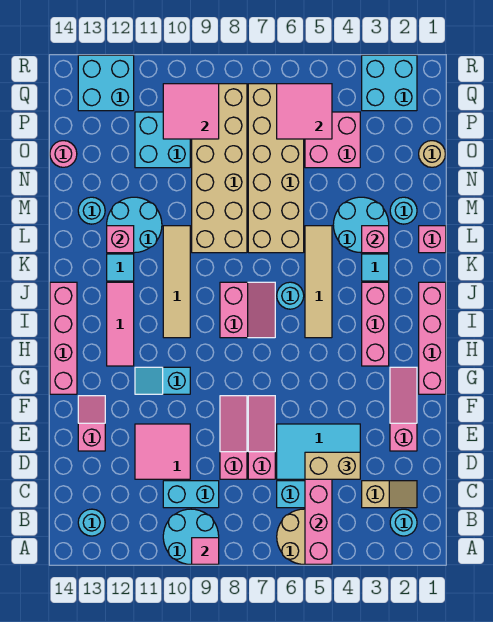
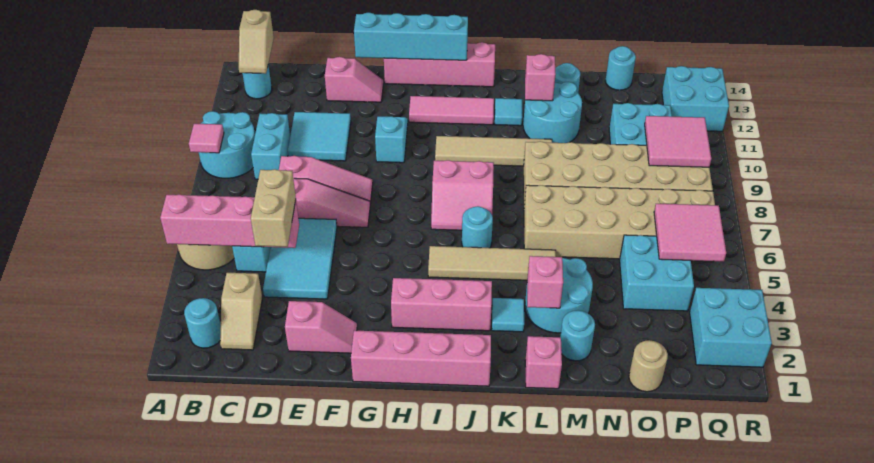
none -> tan 1x2 slope [239,10,274,74]
pink 2x2 tile [135,424,190,479] -> cyan 2x2 tile [288,112,351,161]
pink 1x3 slope [390,367,417,451] -> pink 1x2 slope [285,301,357,353]
none -> cyan 1x4 brick [354,13,468,60]
pink 2x2 brick [305,112,360,168] -> cyan 2x2 brick [620,235,694,311]
pink 1x1 round brick [50,141,77,167] -> cyan 1x1 round brick [606,46,636,90]

